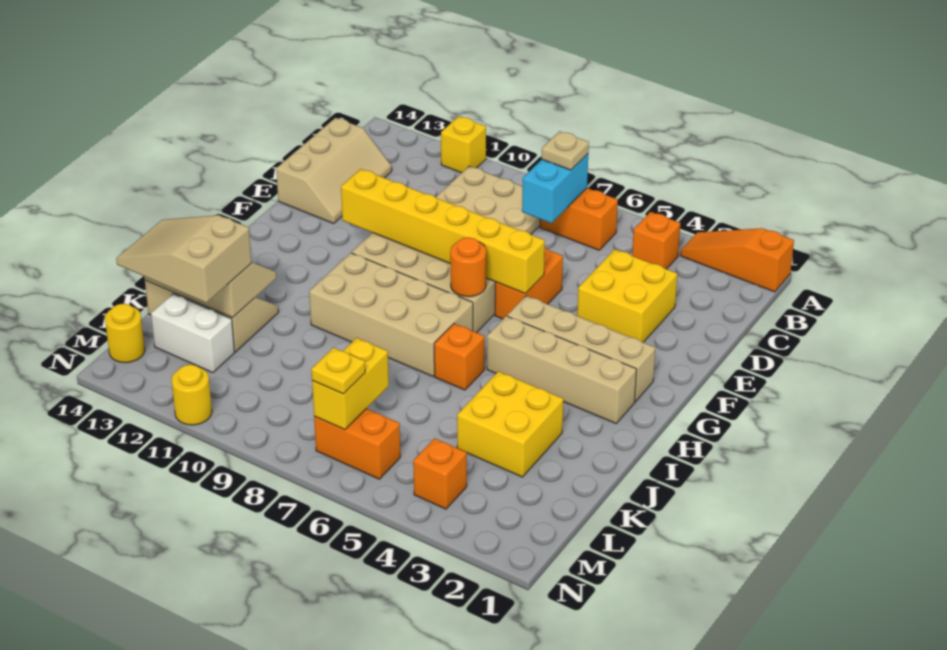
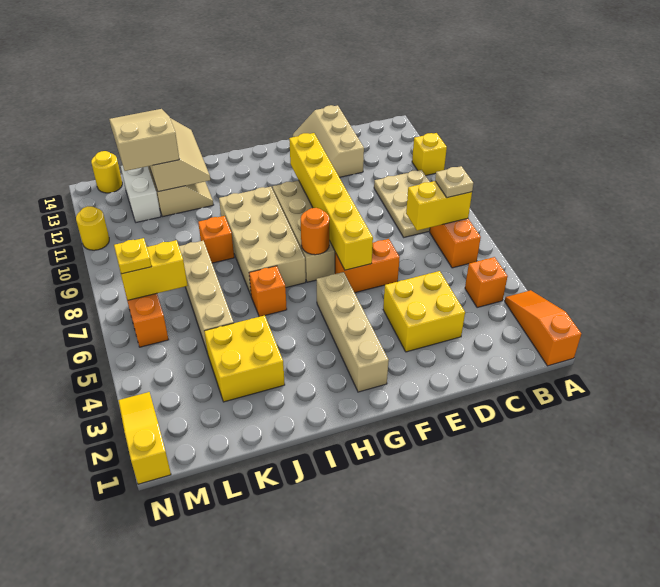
cyan 1x2 brick [522,154,588,223] -> yellow 1x2 brick [406,181,472,231]
tan 2x3 slope [276,118,392,223] -> tan 2x3 slope turned to [293,105,364,177]
tan 1x4 brick [487,316,636,423] -> tan 1x4 brick moved to [179,241,234,353]
orange 1x1 brick [413,438,467,509] -> orange 1x1 brick moved to [198,216,234,263]
none -> yellow 1x3 slope [118,392,171,484]

